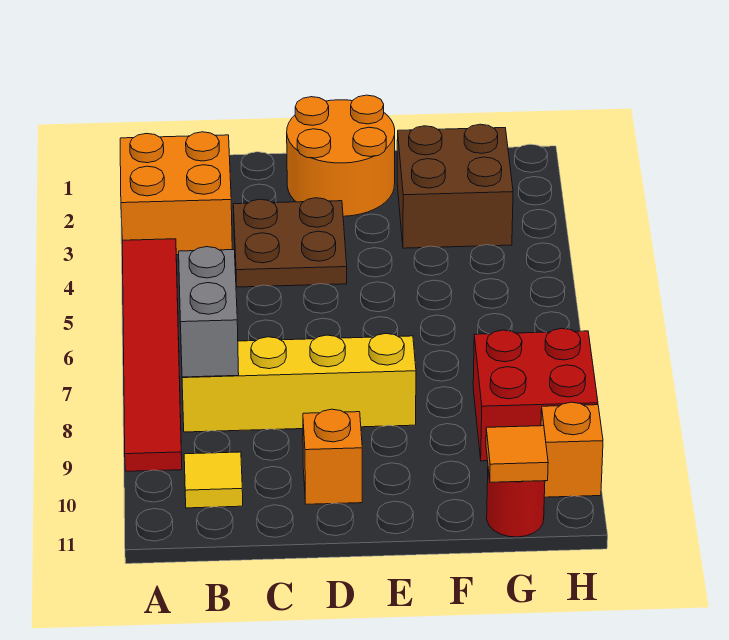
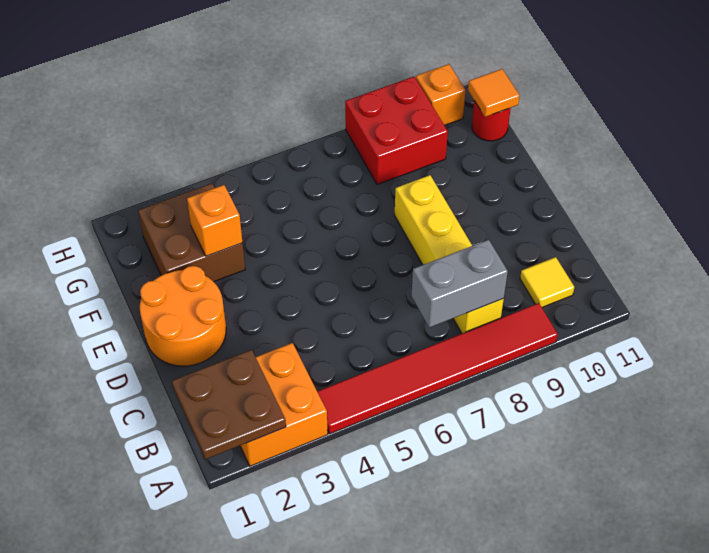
brown 2x2 plate [233,198,347,287] -> brown 2x2 plate moved to [172,350,286,459]
orange 1x1 brick [303,409,362,504] -> orange 1x1 brick moved to [187,185,242,256]

